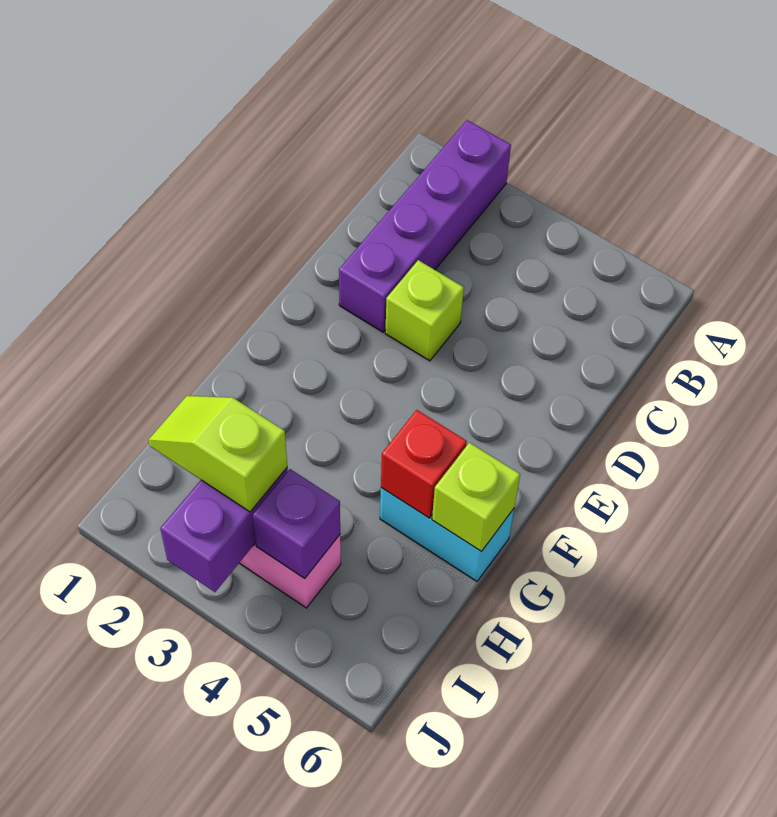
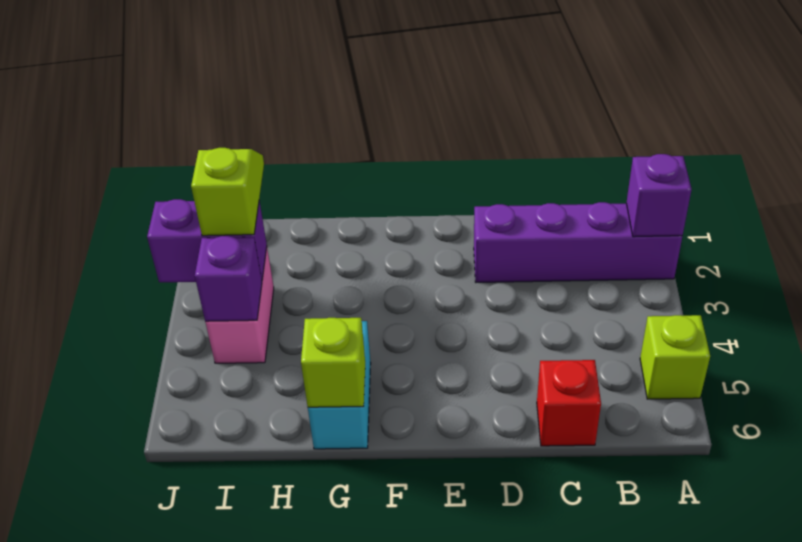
none -> purple 1x1 brick [626,154,691,237]
lime 1x1 brick [385,260,464,361] -> lime 1x1 brick moved to [640,315,710,399]
red 1x1 brick [381,410,467,518] -> red 1x1 brick moved to [537,360,601,446]

